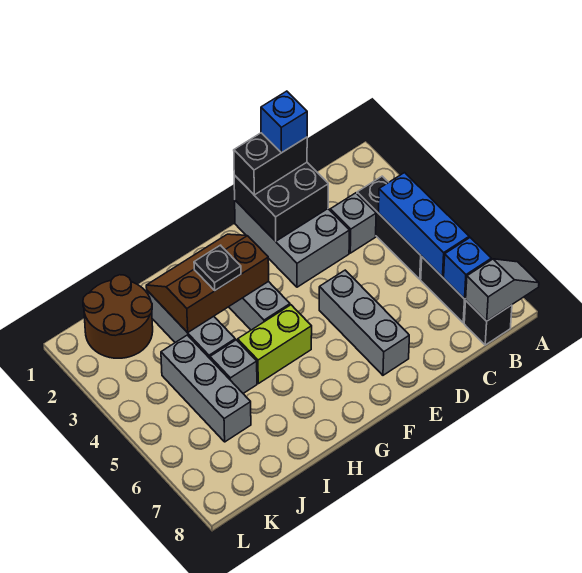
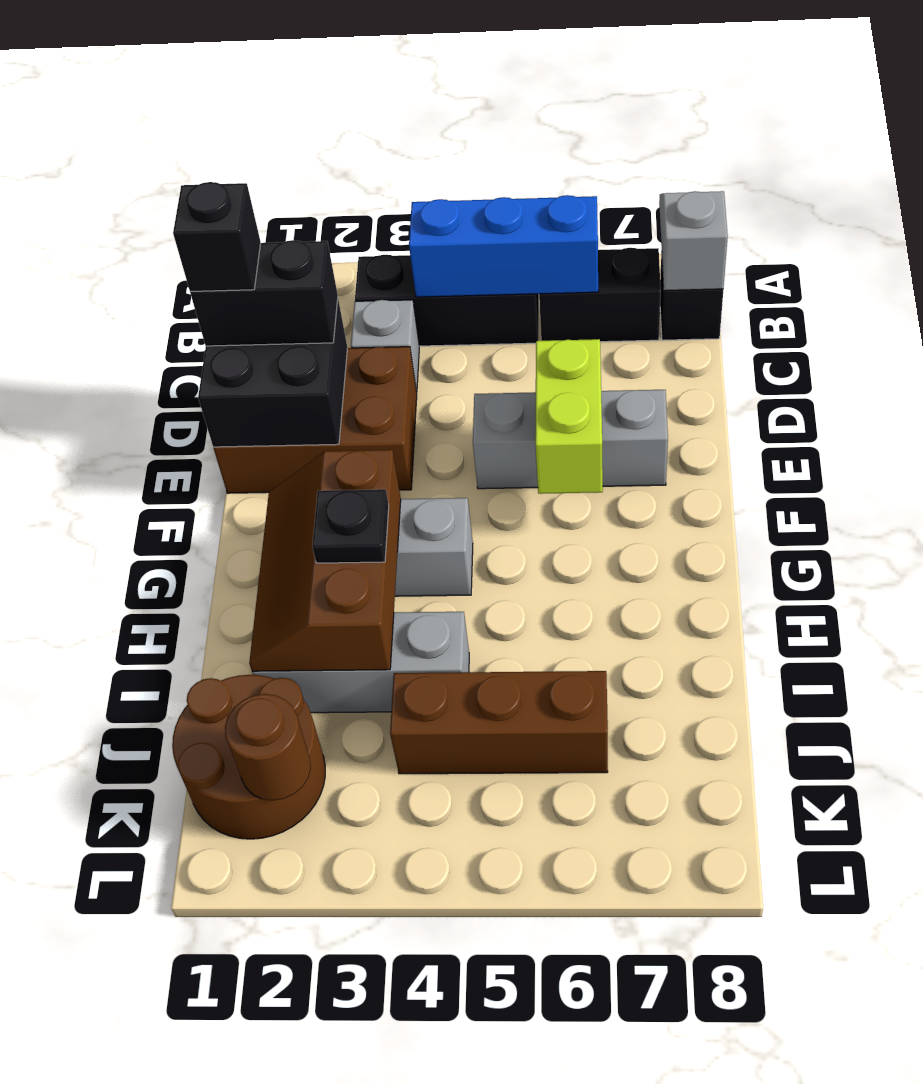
blue 1x1 brick [444,238,491,299] -> none
grey 2x3 brick [235,200,350,287] -> brown 2x3 brick [213,347,417,493]
black 1x2 brick [234,133,307,195] -> black 1x2 brick turned to [190,240,338,346]
blue 1x1 brick [261,91,307,153] -> black 1x1 brick [173,182,261,291]
lime 1x2 brick [238,305,312,384] -> lime 1x2 brick moved to [535,339,603,494]
grey 1x1 brick [210,340,257,393] -> none
grey 1x3 brick [161,335,251,442] -> brown 1x3 brick [390,671,608,774]
none -> brown 1x1 round brick [225,694,311,800]

